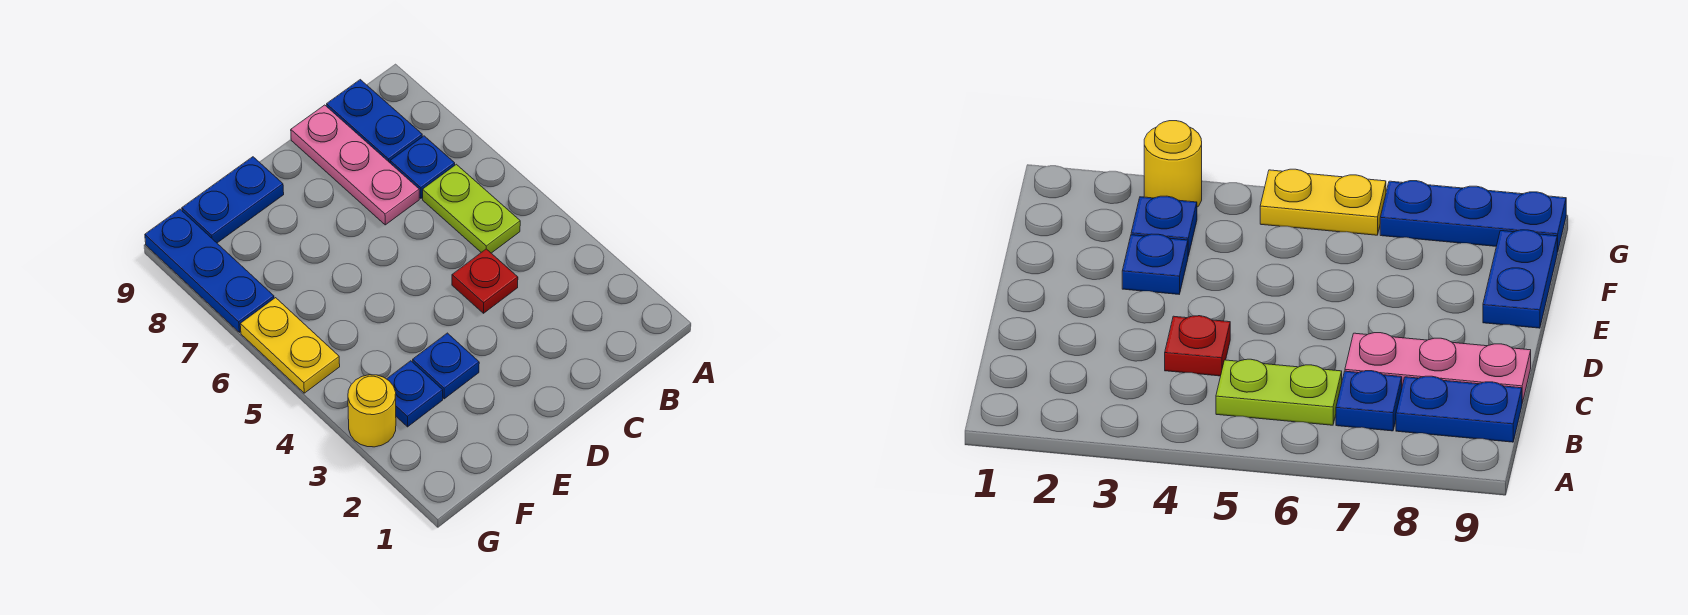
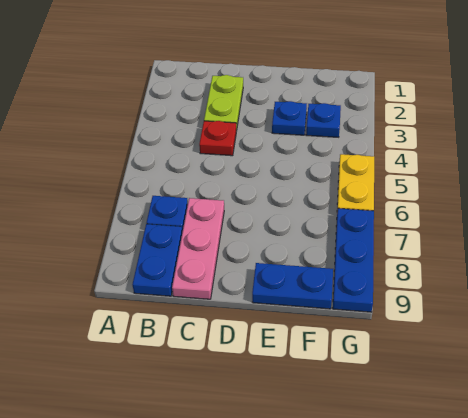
lime 1x2 plate [423,164,520,253] -> lime 1x2 plate moved to [204,75,243,131]
yellow 1x1 round brick [348,375,396,447] -> none

